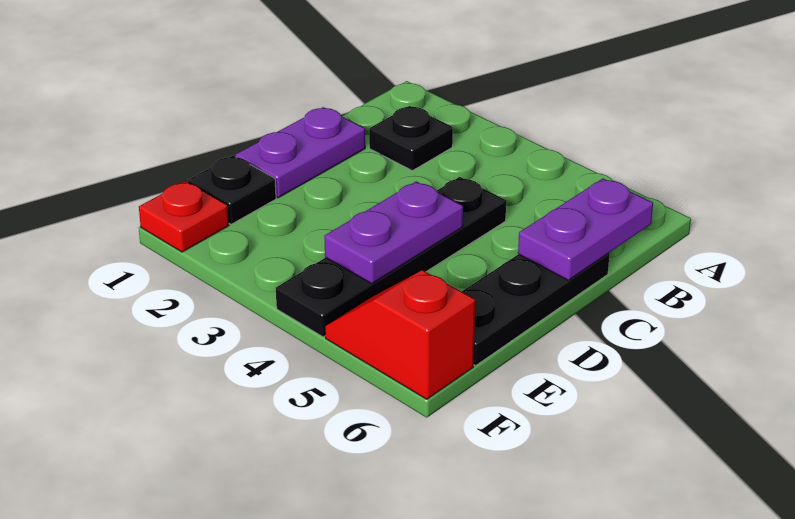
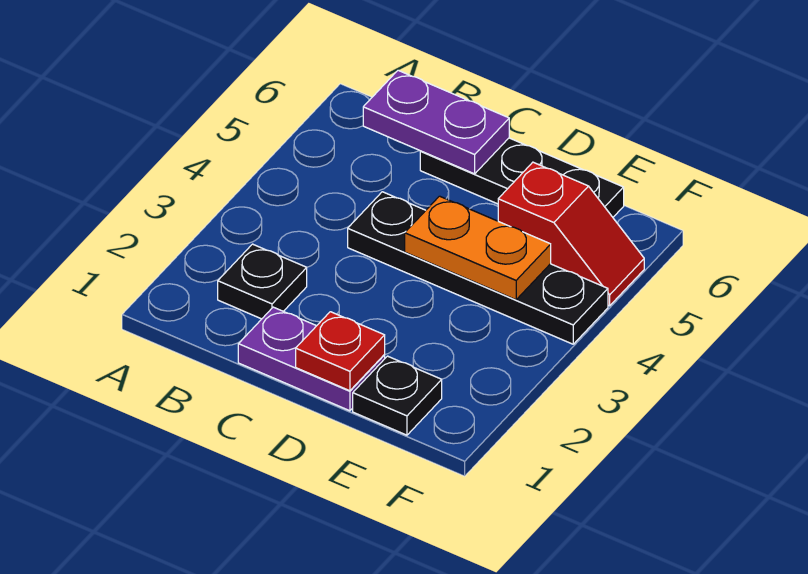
purple 1x2 plate [324,181,463,284] -> orange 1x2 plate [405,196,551,300]
red 1x1 plate [139,181,229,252] -> red 1x1 plate moved to [296,312,385,391]
red 1x2 slope [325,270,475,399] -> red 1x2 slope turned to [498,162,644,306]

